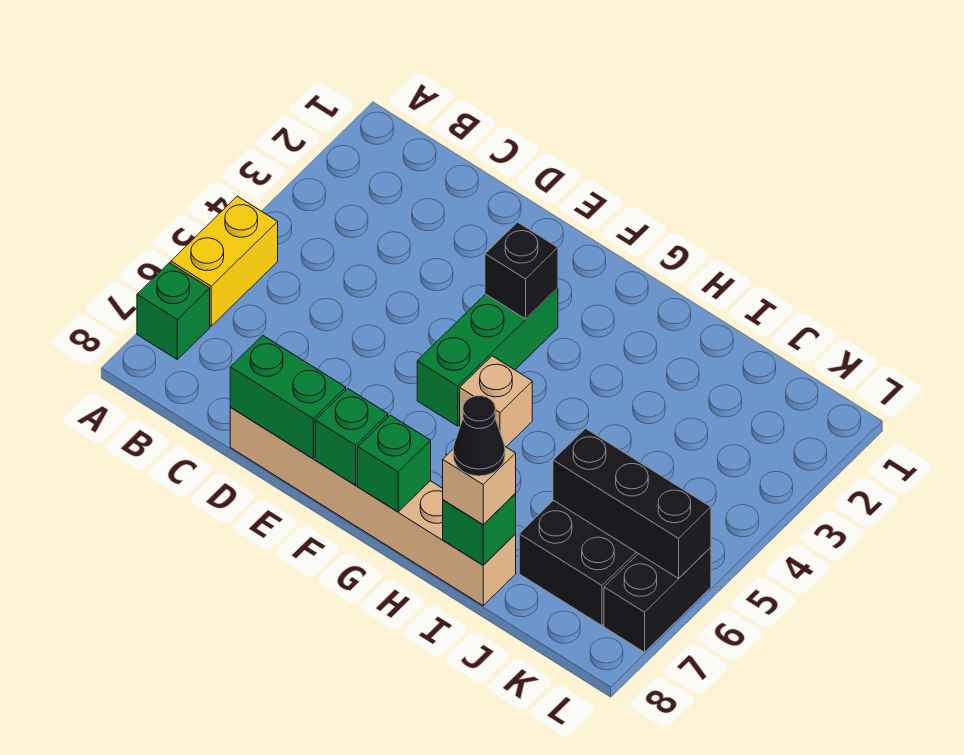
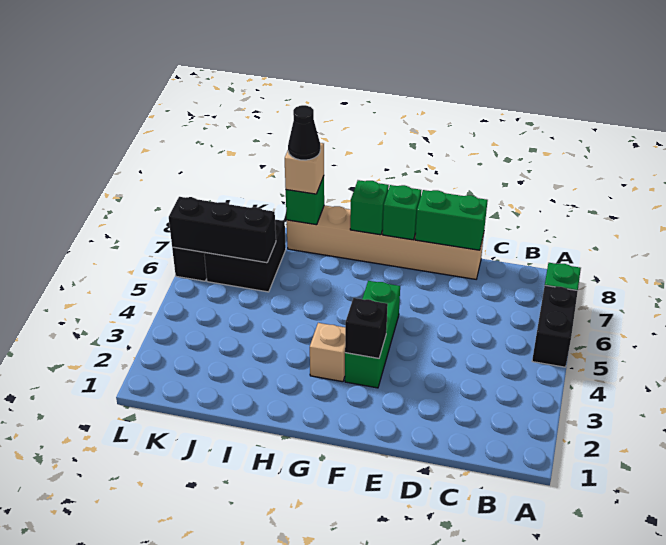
yellow 1x2 brick [171,196,278,326] -> black 1x2 brick [532,285,578,367]
tan 1x1 brick [460,356,532,447] -> tan 1x1 brick moved to [310,323,345,382]

